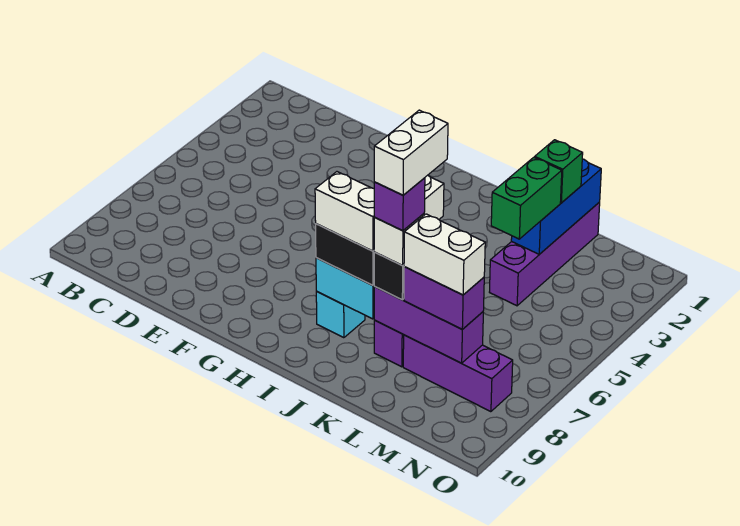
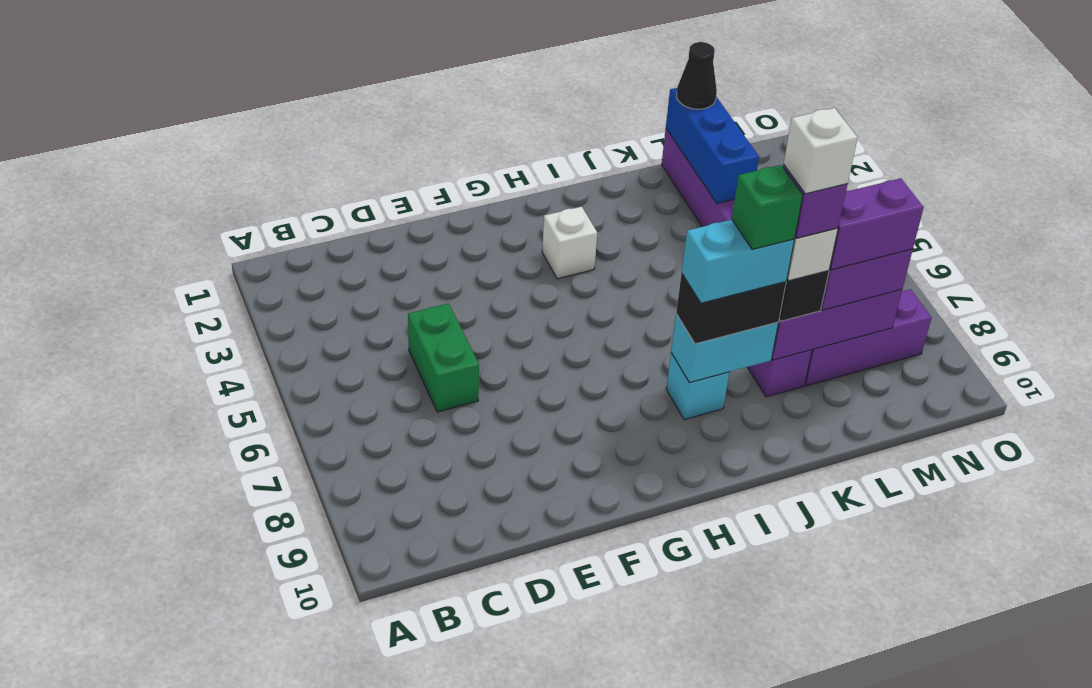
white 1x2 brick [315,172,375,251] -> cyan 1x2 brick [682,220,794,303]
white 1x2 brick [374,110,448,195] -> white 1x1 brick [784,108,858,194]
none -> black 1x1 cone [677,42,717,109]
green 1x1 brick [535,140,583,203] -> green 1x1 brick moved to [732,165,803,249]
green 1x2 brick [491,157,562,239] -> green 1x2 brick moved to [408,303,479,412]
white 1x2 brick [404,214,485,295] -> purple 1x2 brick [830,178,924,270]

